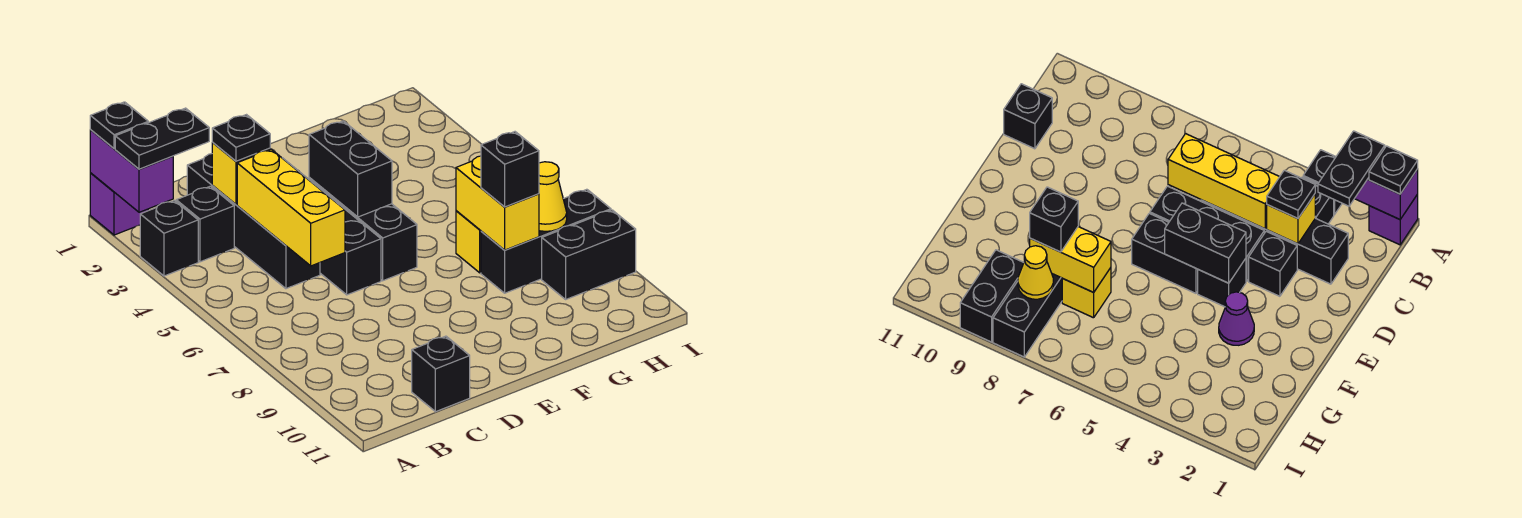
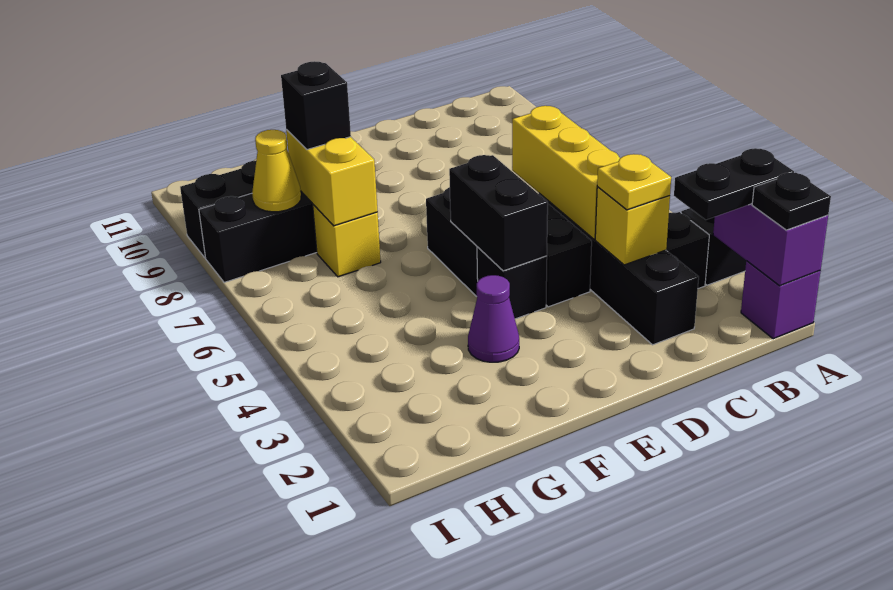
black 1x1 plate [212,115,270,161] -> yellow 1x1 plate [597,154,671,210]
black 1x1 brick [412,336,470,412] -> none
black 1x1 brick [1249,231,1297,296] -> none

